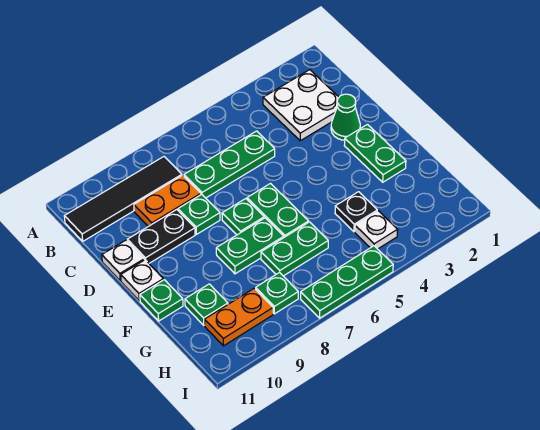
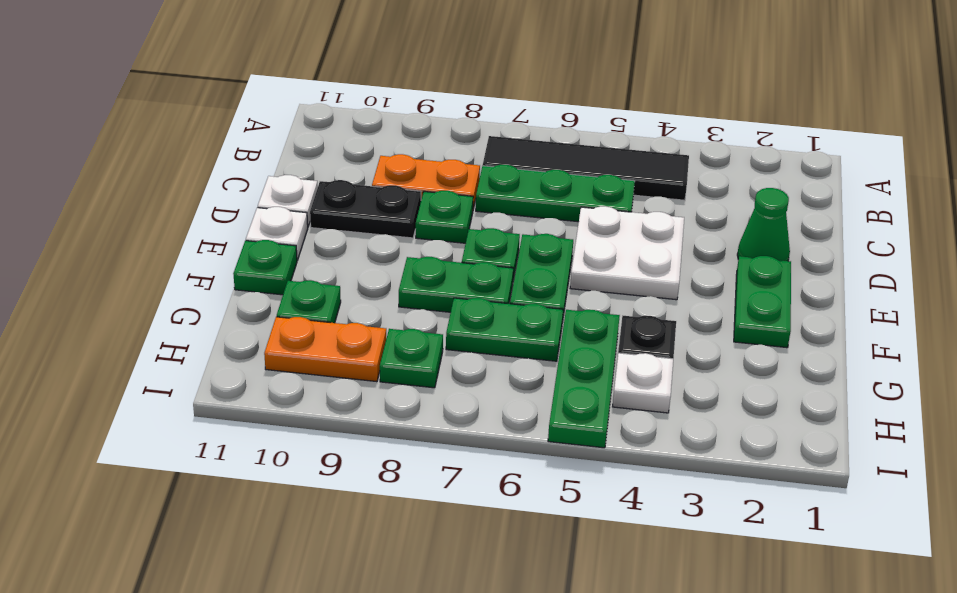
white 2x2 plate [263,70,339,141] -> white 2x2 plate moved to [570,206,684,300]
black 1x4 tile [64,157,182,241] -> black 1x4 tile moved to [483,136,689,200]
green 1x3 plate [301,246,393,318] -> green 1x3 plate turned to [548,310,620,448]

